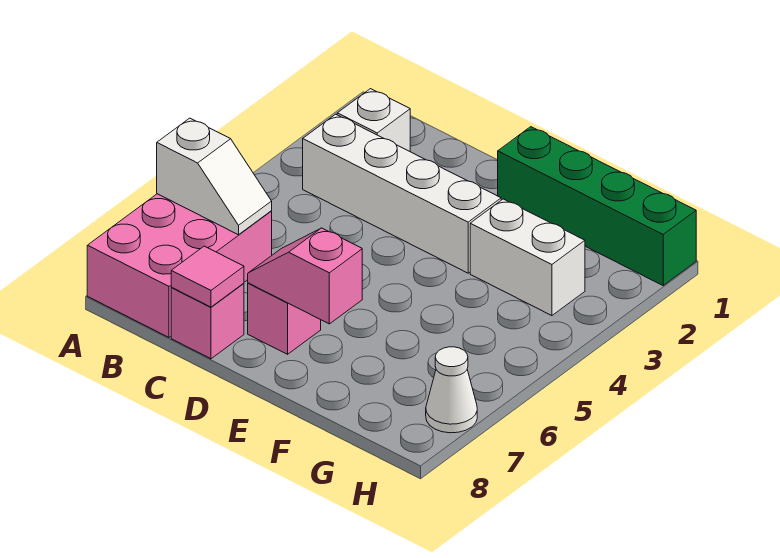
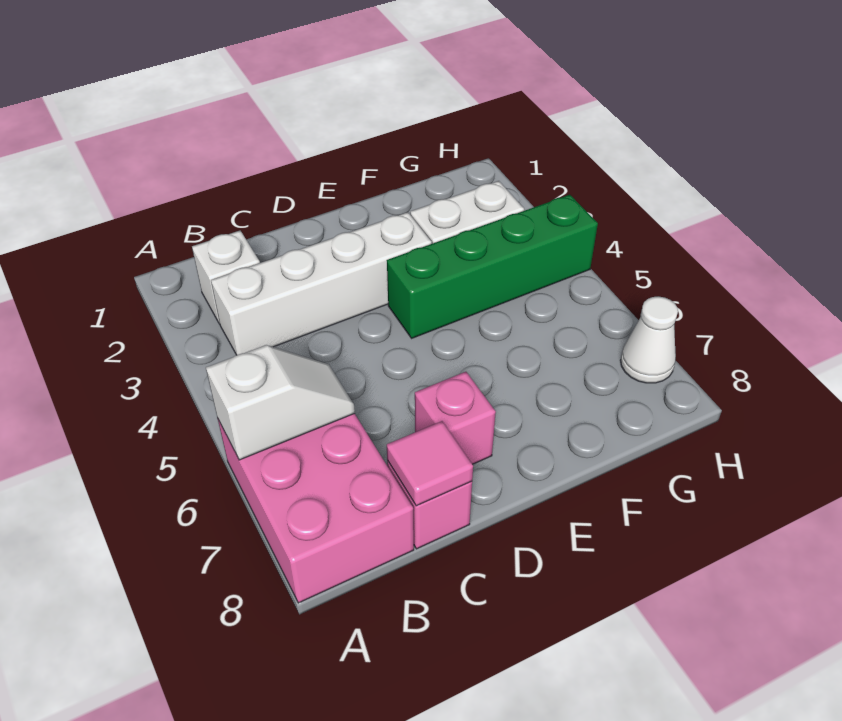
pink 1x2 slope [248,228,362,324] -> none
green 1x4 brick [498,127,696,285] -> green 1x4 brick moved to [387,195,598,338]

